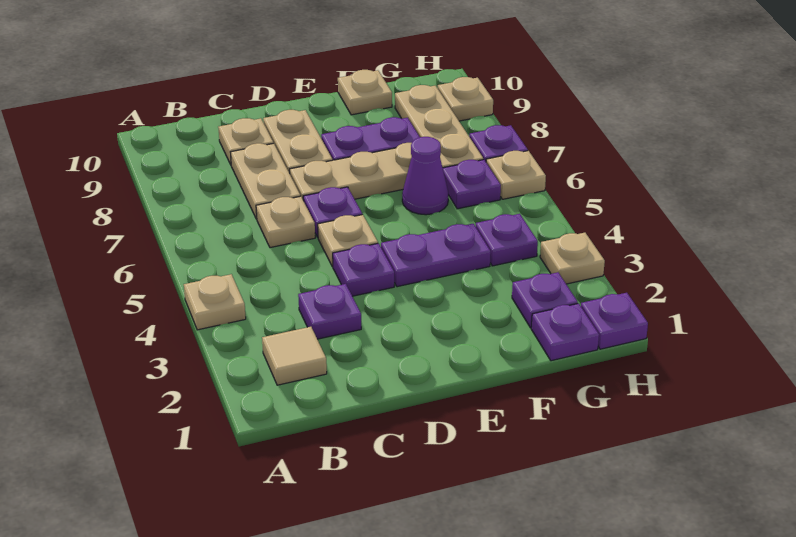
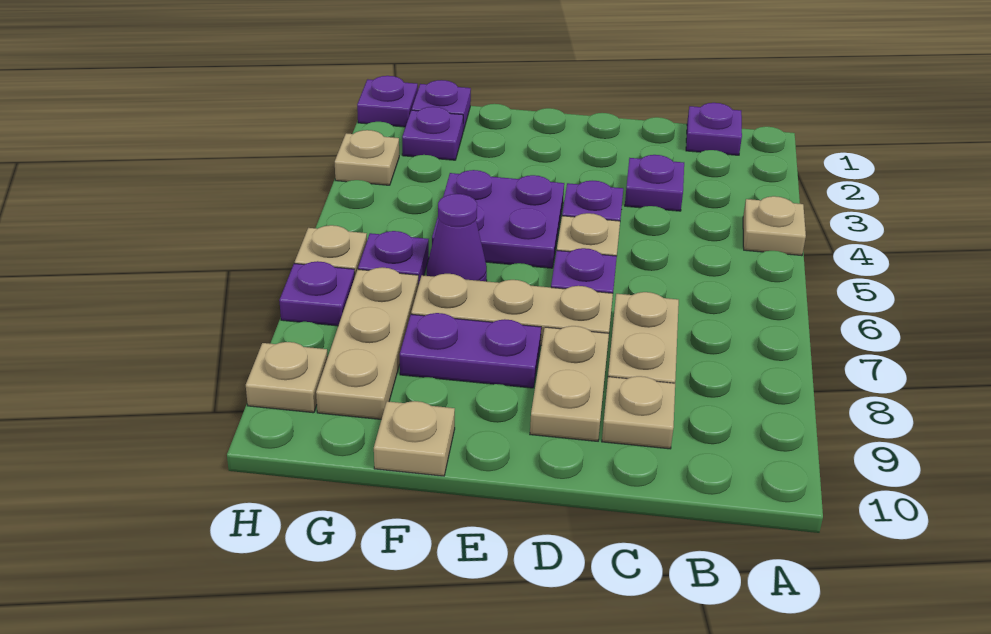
tan 1x1 tile [262,327,327,385] -> none
tan 1x1 plate [256,196,315,248] -> none
purple 1x2 plate [381,224,491,287] -> purple 2x2 plate [432,170,564,268]
purple 1x1 plate [476,214,538,266] -> purple 1x1 plate moved to [686,103,742,155]

